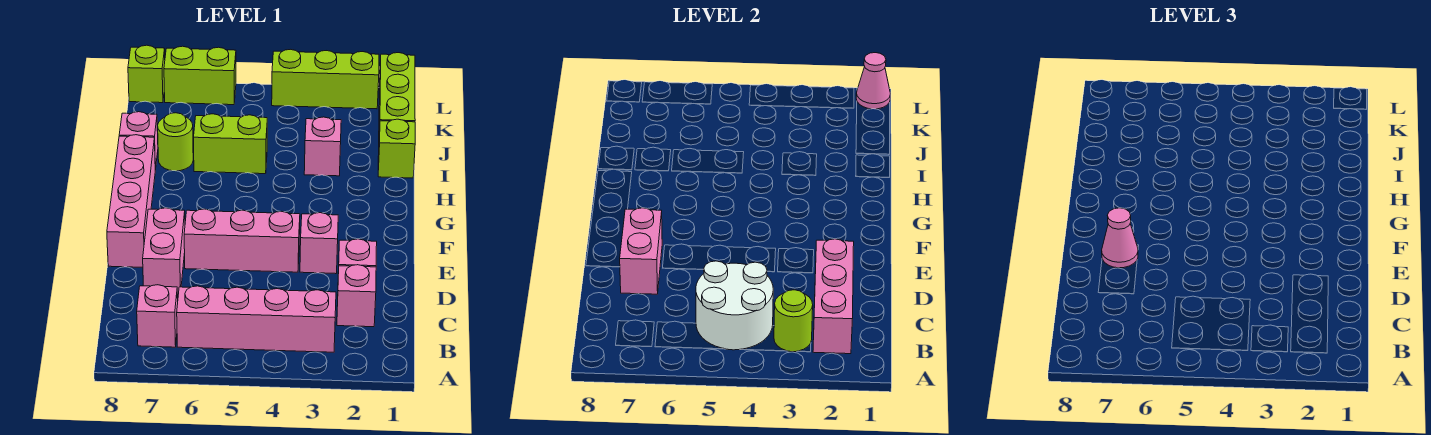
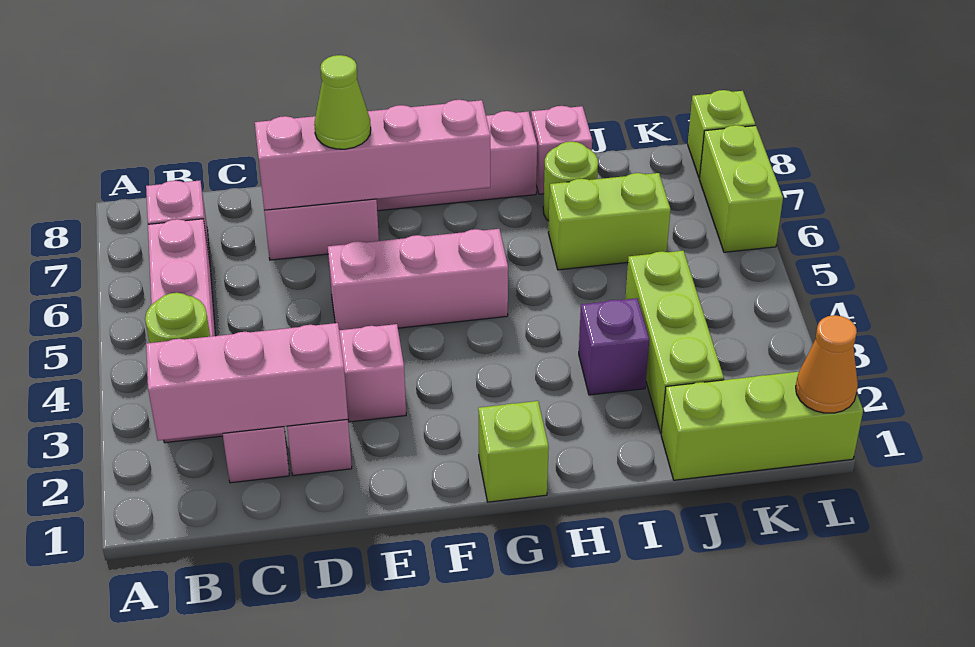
white 2x2 round brick [696,261,773,350] -> none
pink 1x2 brick [620,208,662,294] -> pink 1x4 brick [255,100,490,211]
pink 1x3 brick [184,209,300,272] -> pink 1x3 brick turned to [328,229,508,330]
pink 1x1 cone [1102,208,1138,268] -> lime 1x1 cone [314,55,371,149]
lime 1x1 brick [378,119,415,178] -> lime 1x1 brick moved to [478,401,549,502]
pink 1x1 brick [304,117,341,176] -> purple 1x1 brick [579,298,649,395]
lime 1x2 brick [194,114,267,174] -> lime 1x2 brick turned to [548,173,671,270]
pink 1x1 cone [856,53,890,109] -> orange 1x1 cone [796,315,858,413]
lime 1x3 brick [272,49,379,109] -> lime 1x3 brick moved to [625,251,724,433]

